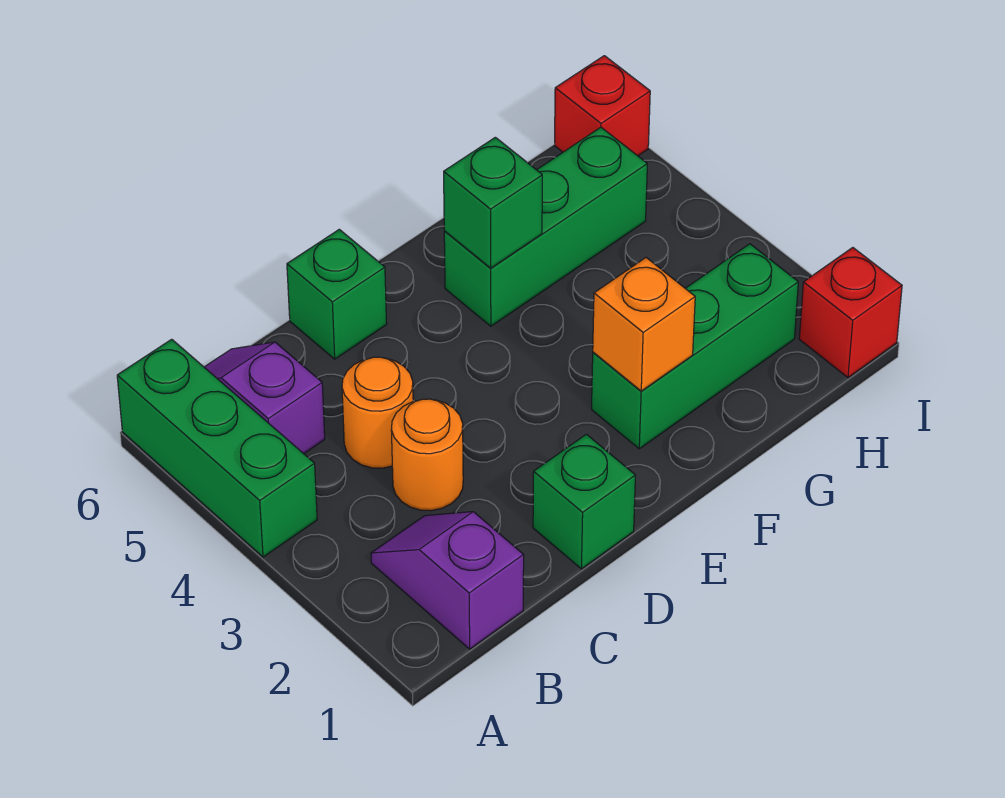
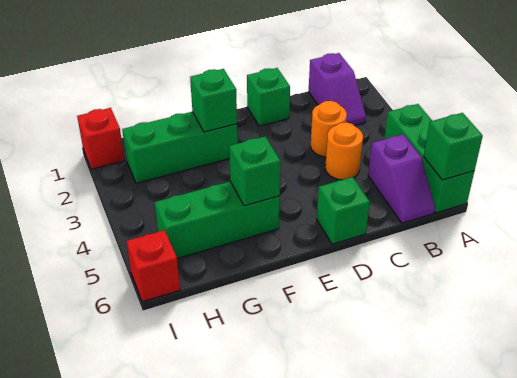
none -> green 1x1 brick [424,113,483,180]
orange 1x1 brick [593,258,695,391] -> green 1x1 brick [190,69,237,132]

